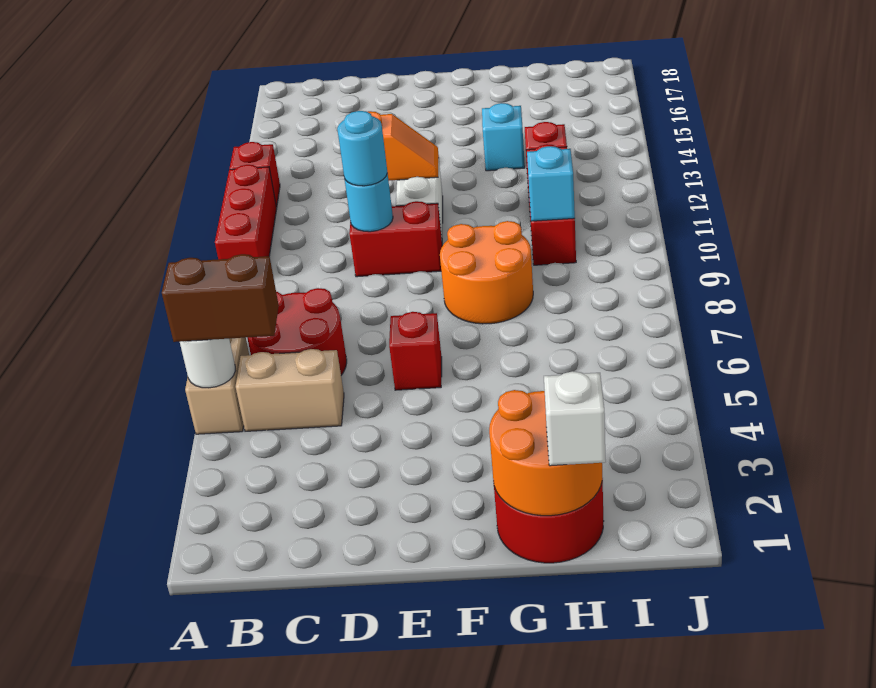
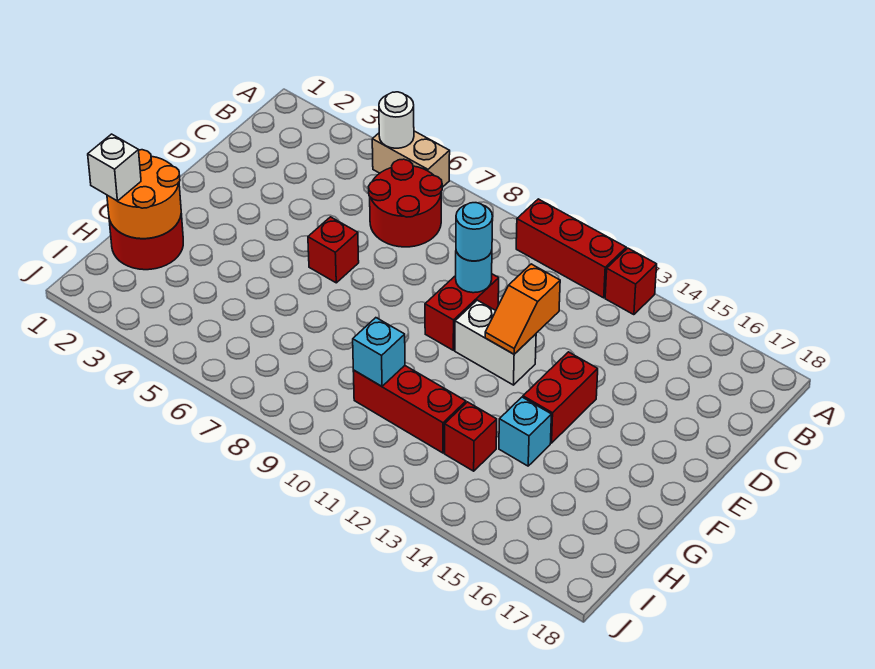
brown 1x2 brick [162,254,279,342] -> none
tan 1x2 brick [236,349,344,431] -> none
none -> red 1x2 brick [523,352,598,443]
orange 2x2 round brick [440,221,533,324] -> none

